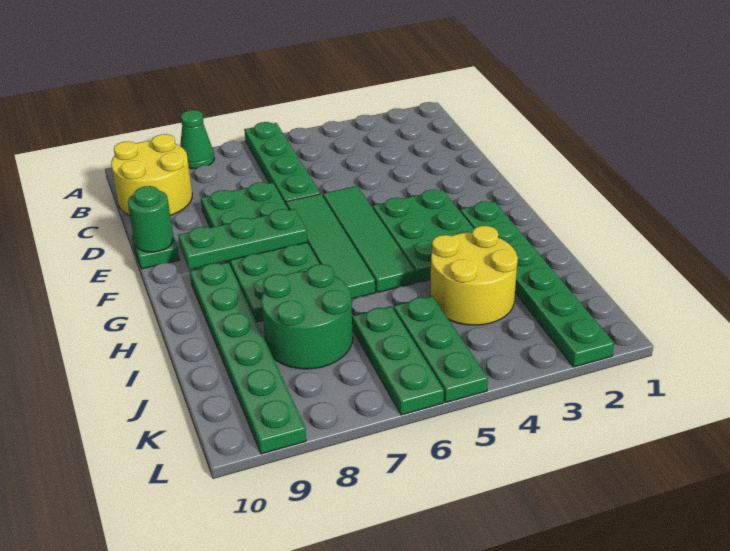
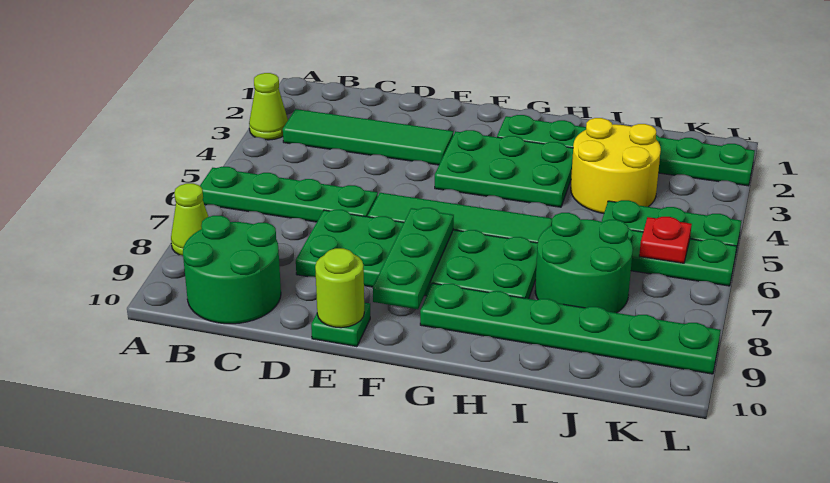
none -> lime 1x1 cone [249,73,288,140]
green 1x1 cone [180,110,214,169] -> lime 1x1 cone [171,183,208,256]
yellow 2x2 round brick [111,134,192,216] -> green 2x2 round brick [183,216,281,324]
green 1x4 tile [323,186,415,292] -> green 1x4 tile moved to [283,109,453,165]
green 1x1 round brick [128,186,174,252] -> lime 1x1 round brick [315,248,364,328]
none -> red 1x1 plate [639,217,692,263]

